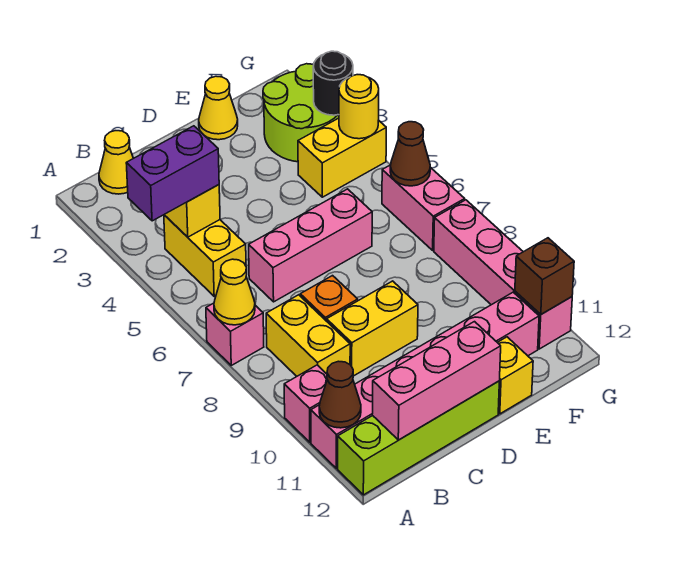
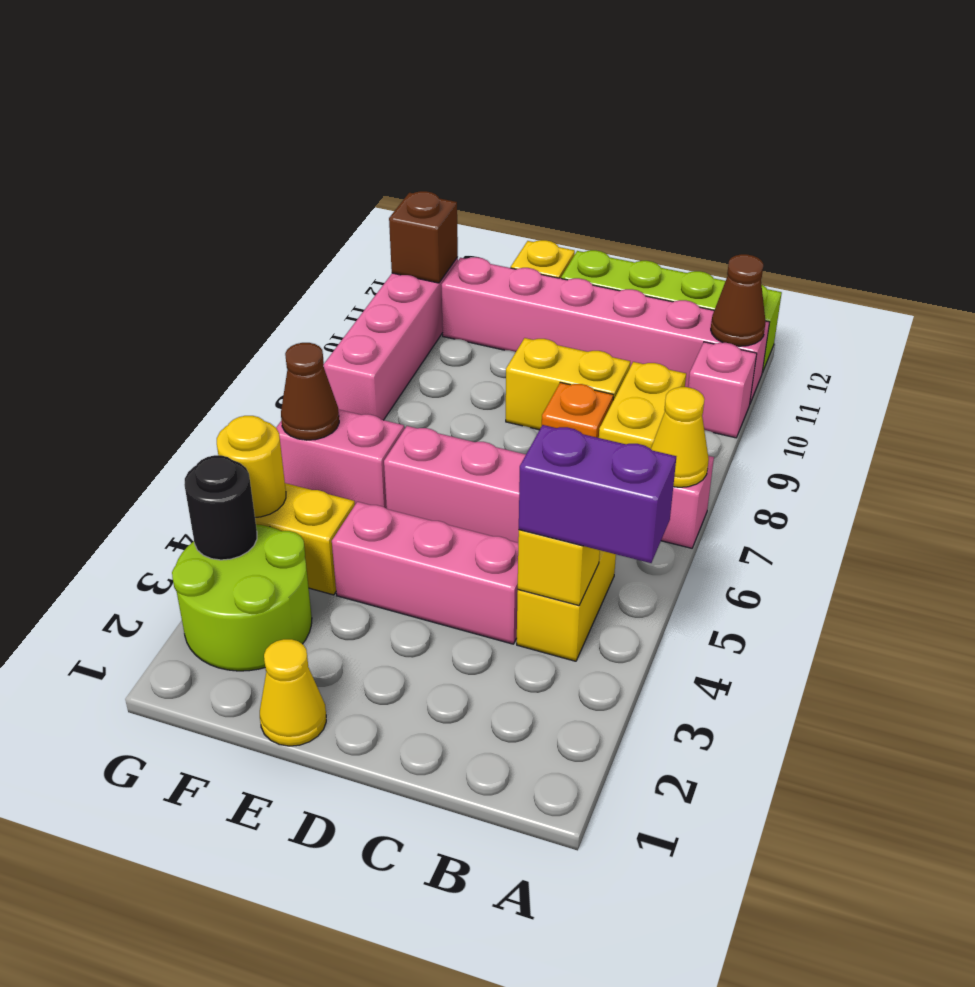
yellow 1x1 cone [99,131,133,194] -> none
pink 1x3 brick [372,322,501,440] -> pink 1x3 brick moved to [332,502,518,644]
pink 1x2 brick [382,165,465,250] -> pink 1x2 brick turned to [276,409,404,509]

